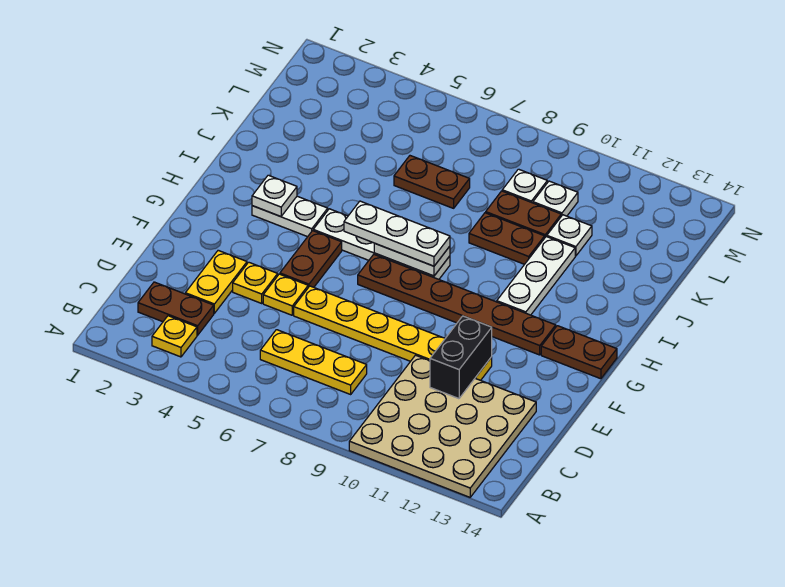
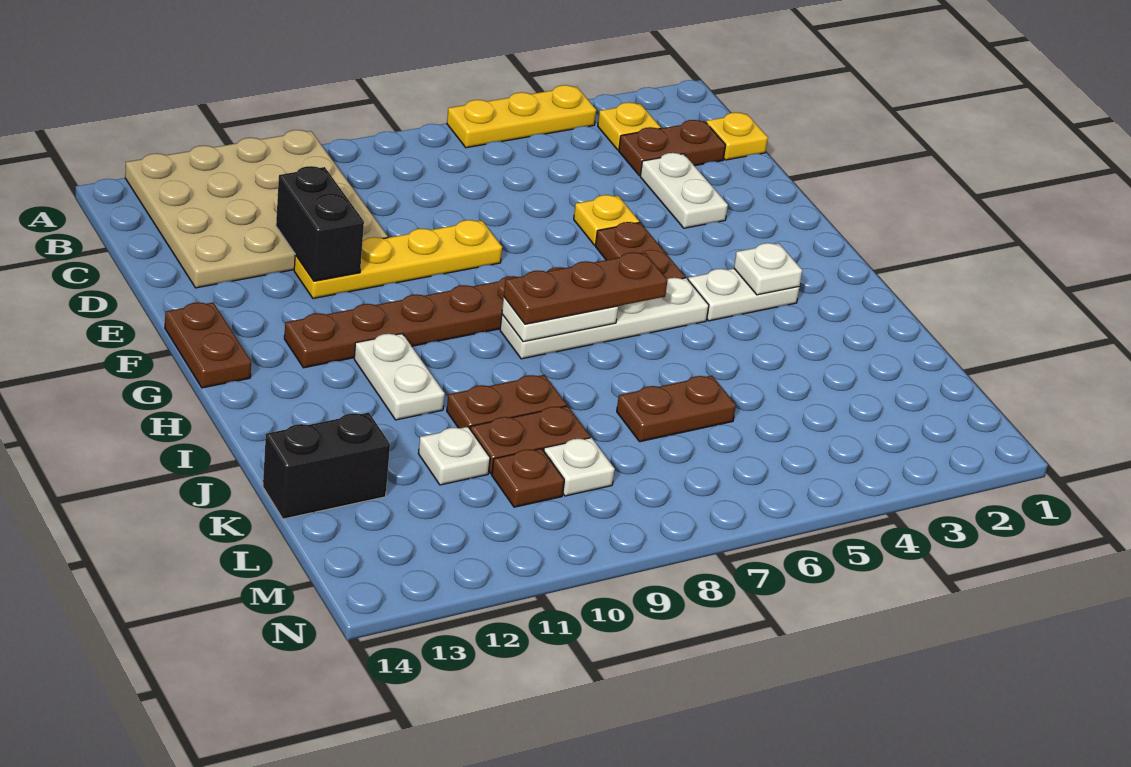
yellow 1x3 plate [260,330,367,394] -> yellow 1x3 plate moved to [447,85,596,148]
yellow 1x2 plate [185,250,247,313] -> white 1x2 plate [640,153,728,228]
yellow 1x1 plate [233,262,278,303] -> yellow 1x1 plate moved to [706,112,768,160]
yellow 1x6 plate [294,286,492,380] -> yellow 1x4 plate [294,220,502,299]
brown 1x2 plate [541,326,617,379] -> brown 1x2 plate turned to [165,302,251,388]
white 1x3 plate [344,201,450,266] -> brown 1x3 plate [504,252,668,324]
white 1x3 plate [497,237,575,315] -> white 1x2 plate [354,334,445,420]
none -> black 1x2 brick [263,412,390,519]
white 1x1 plate [533,181,578,216] -> brown 1x1 plate [492,448,564,507]

